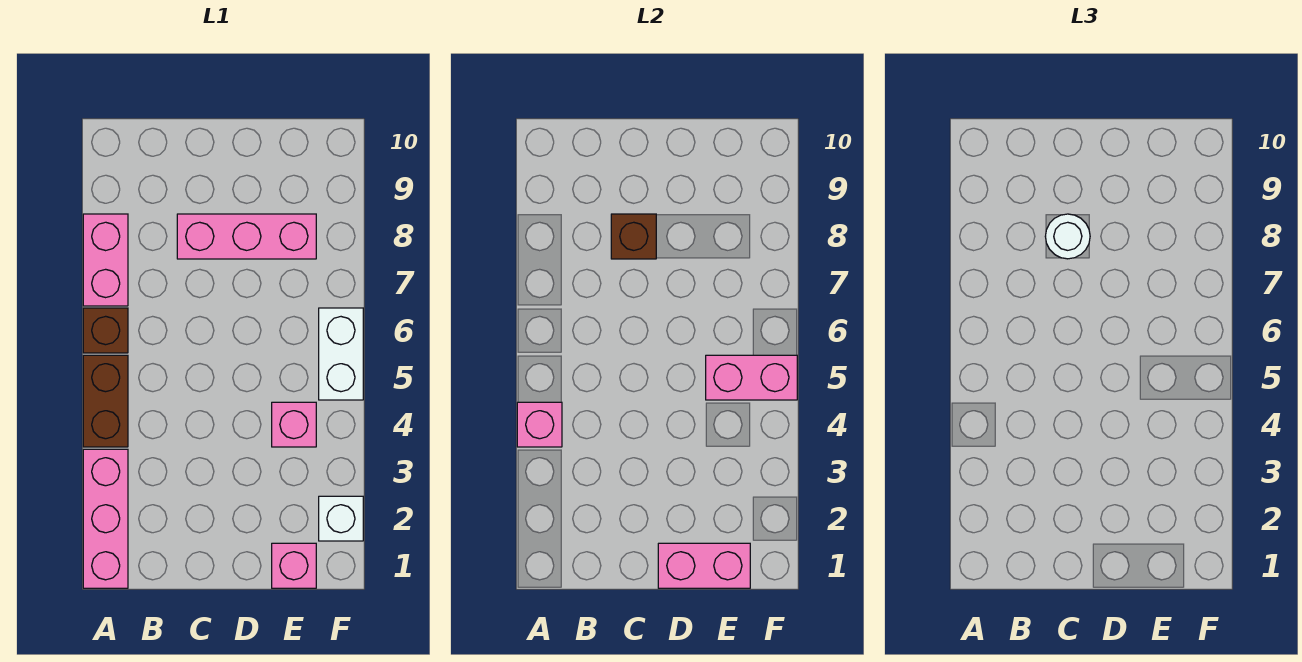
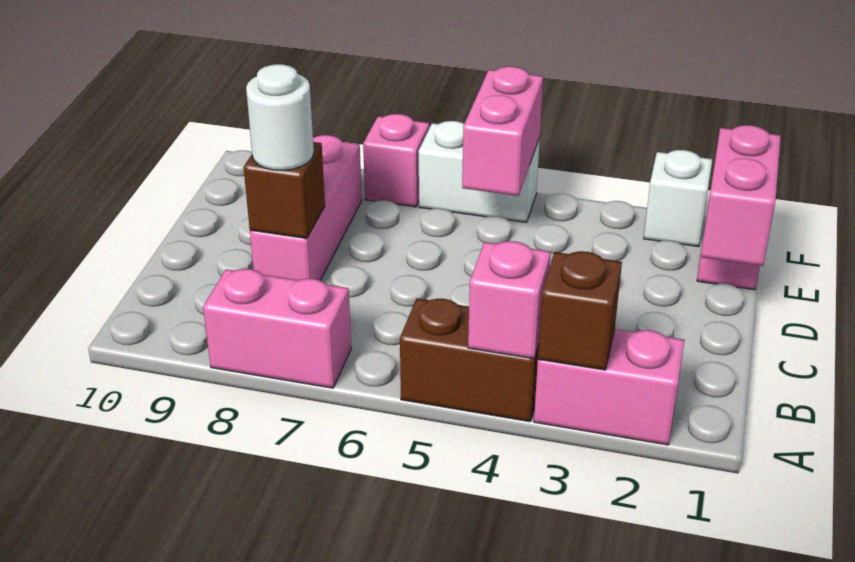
pink 1x3 brick [83,449,128,588] -> pink 1x2 brick [534,329,685,445]
brown 1x1 brick [83,308,128,353] -> brown 1x1 brick moved to [538,251,622,370]
pink 1x1 brick [272,402,316,447] -> pink 1x1 brick moved to [363,114,429,207]

